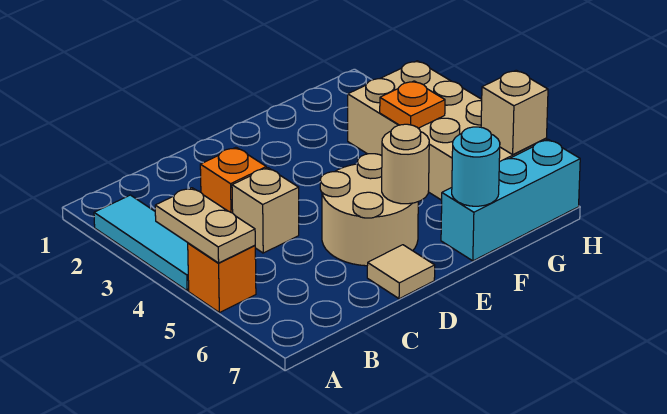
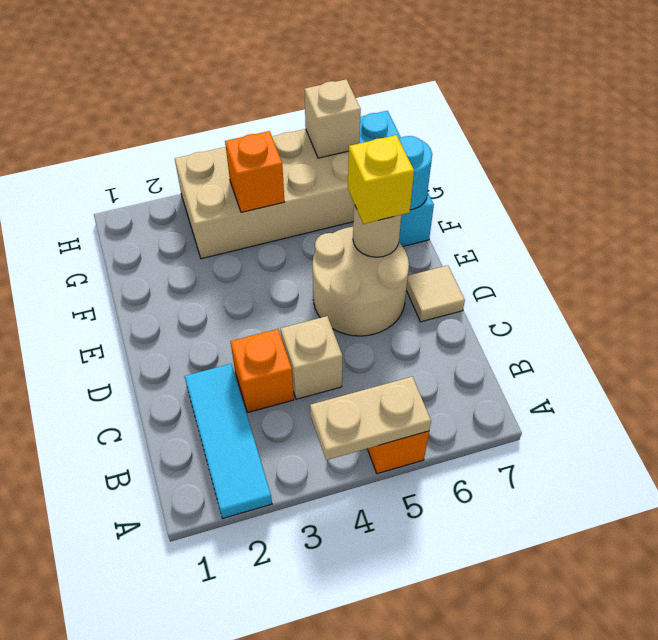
cyan 1x3 tile [94,195,189,291] -> cyan 1x3 tile turned to [185,364,272,519]
none -> yellow 1x1 brick [348,135,414,224]
orange 1x1 plate [380,81,445,128] -> orange 1x1 brick [225,131,285,213]

